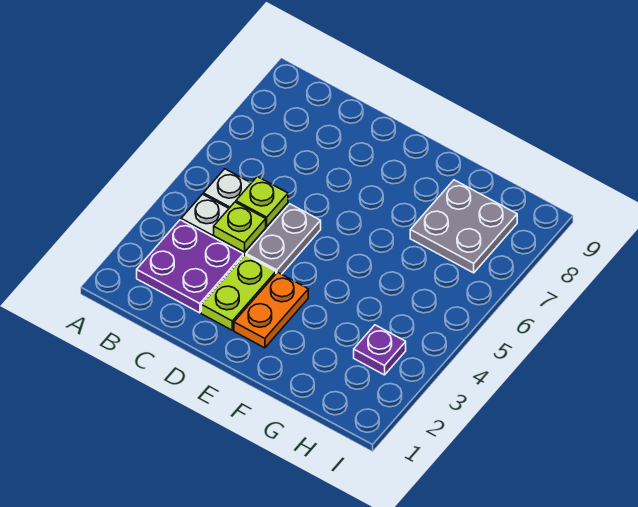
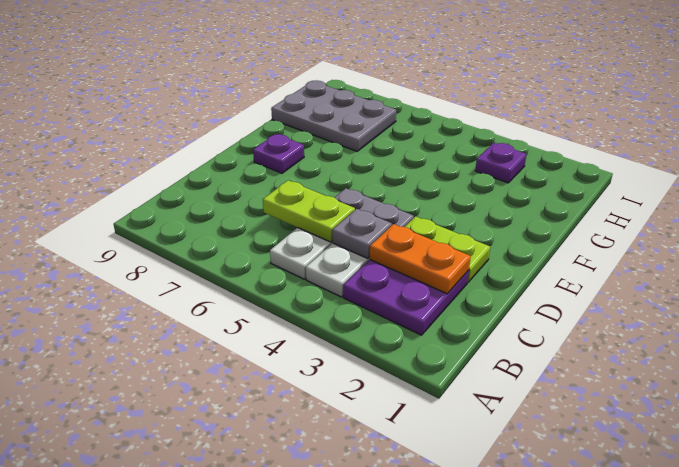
lime 1x1 plate [214,202,266,252] -> grey 1x1 plate [332,209,392,258]
lime 1x1 plate [236,177,288,227] -> lime 1x2 plate [263,180,355,242]
orange 1x2 plate [234,272,308,348] -> orange 1x2 plate moved to [370,224,471,294]
none -> purple 1x1 plate [253,134,304,173]
grey 2x2 plate [410,180,517,273] -> grey 2x3 plate [271,80,396,151]

